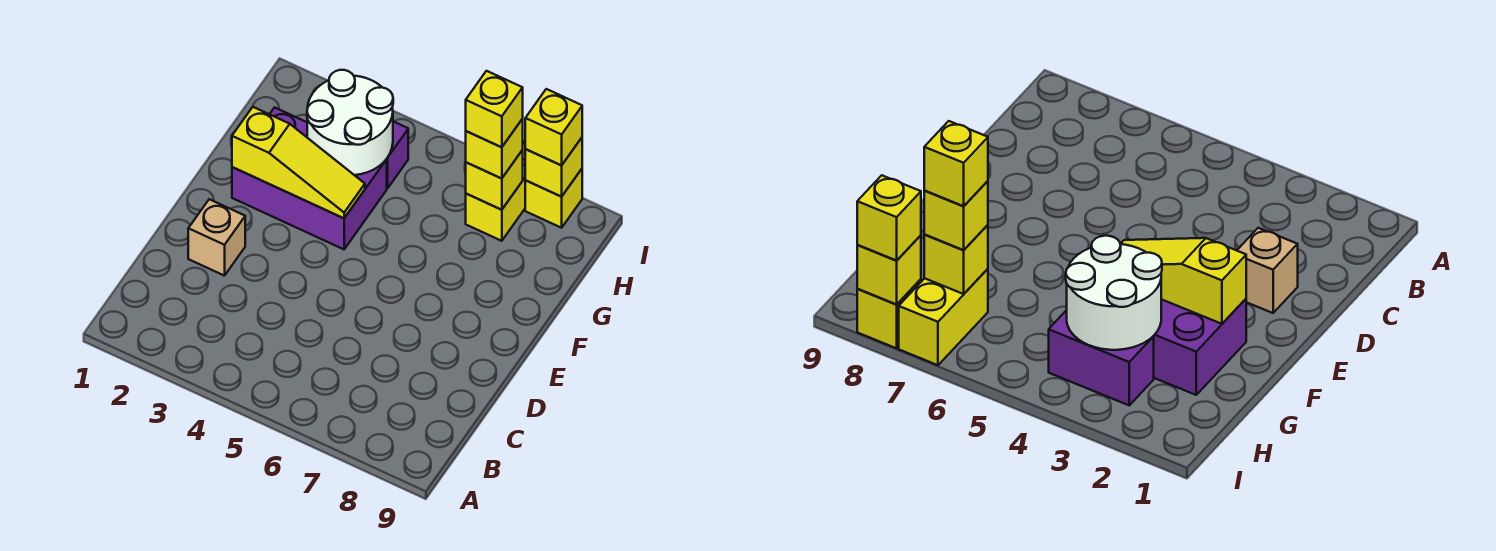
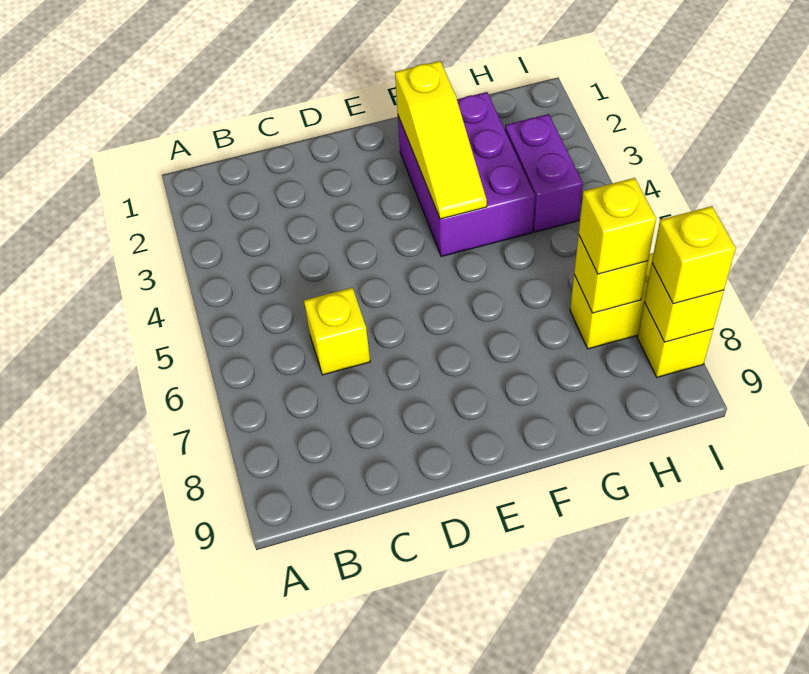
tan 1x1 brick [188,199,245,276] -> none
white 2x2 round brick [307,70,393,175] -> none
yellow 1x1 brick [466,71,523,147] -> yellow 1x1 brick moved to [304,288,370,375]

